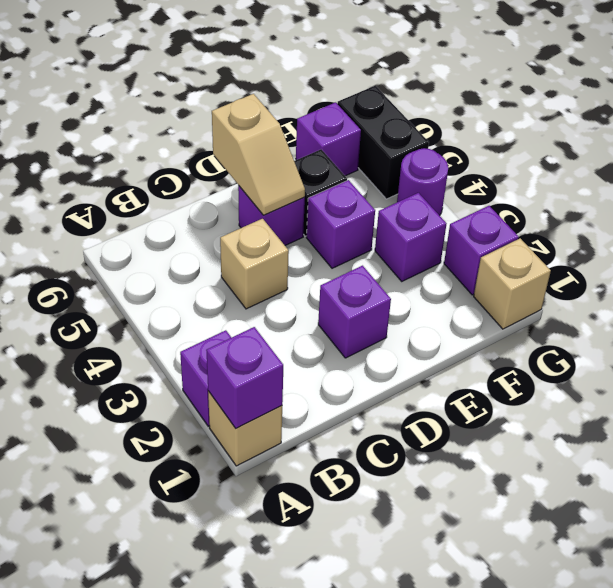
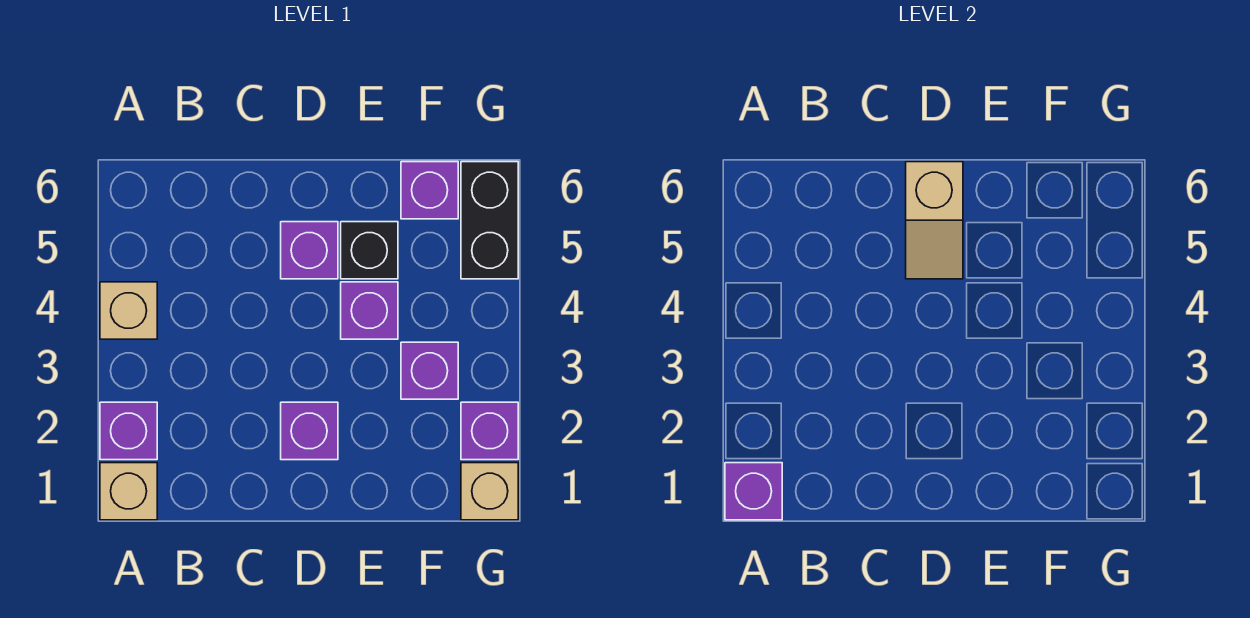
tan 1x1 brick [220,219,289,309] -> tan 1x1 brick moved to [100,282,157,339]
purple 1x1 round brick [397,148,448,216] -> none

